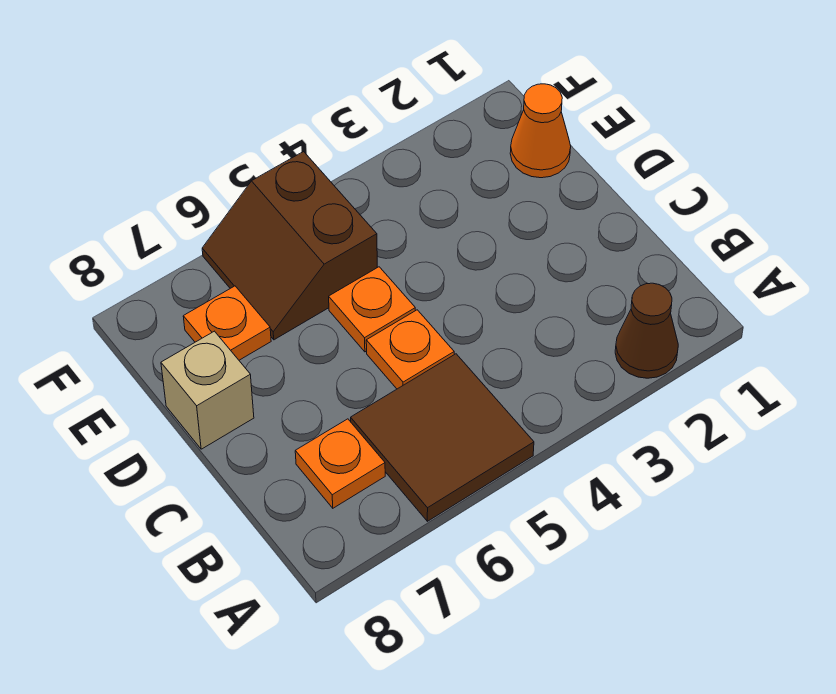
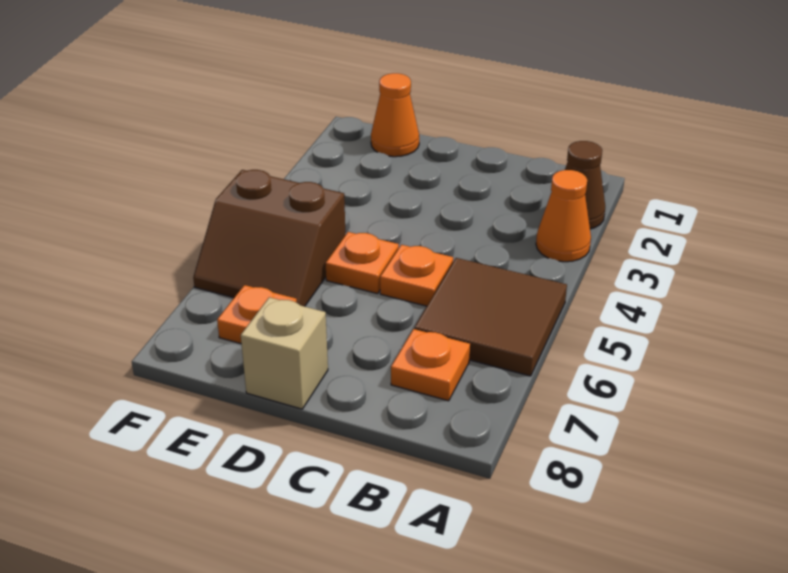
none -> orange 1x1 cone [536,170,591,262]

